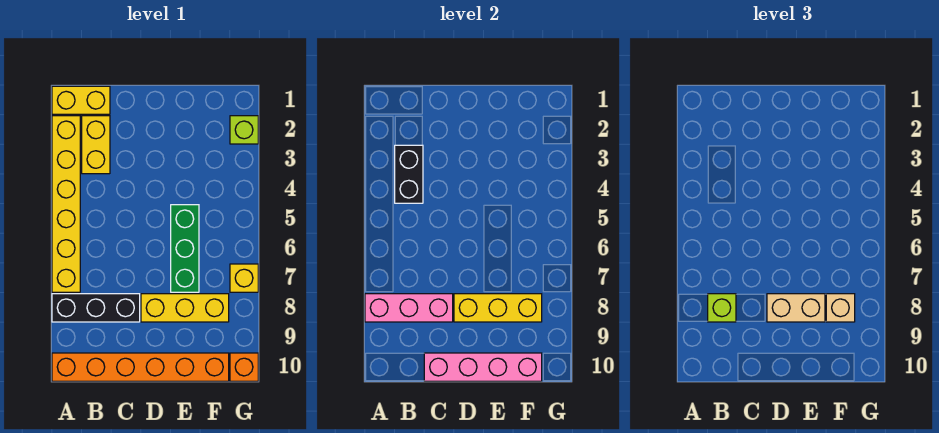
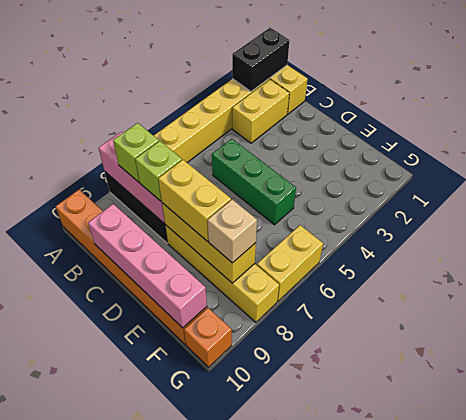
black 1x2 brick [395,145,423,203] -> black 1x2 brick moved to [232,28,290,92]
yellow 1x3 brick [141,294,229,322] -> yellow 1x4 brick [165,225,279,322]
tan 1x2 brick [767,294,825,322] -> yellow 1x2 brick [158,160,231,242]
green 1x3 brick [171,205,199,292] -> green 1x3 brick turned to [212,139,296,225]
lime 1x1 brick [230,116,258,144] -> lime 1x1 brick moved to [135,141,182,201]
yellow 1x1 brick [230,264,258,292] -> yellow 1x2 brick [257,225,323,301]

